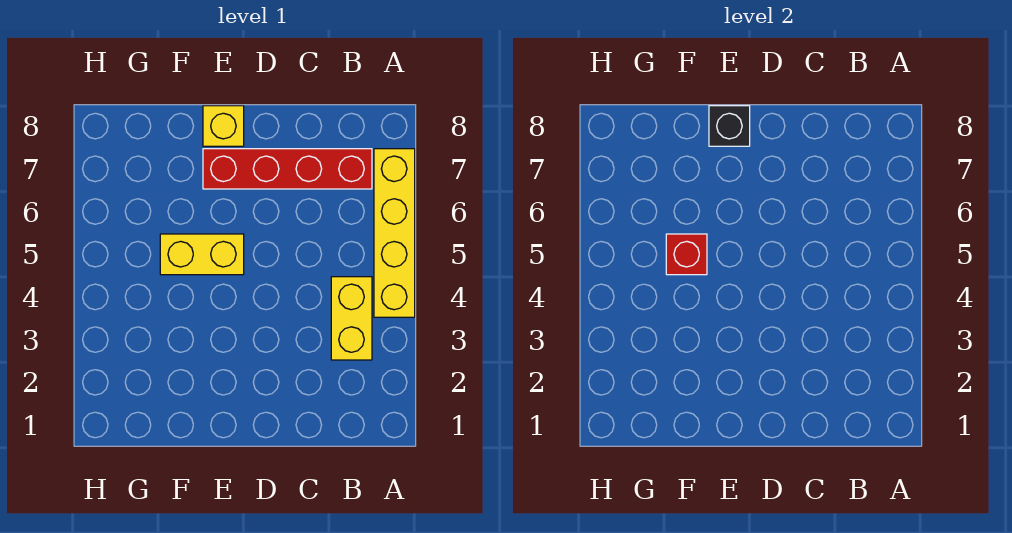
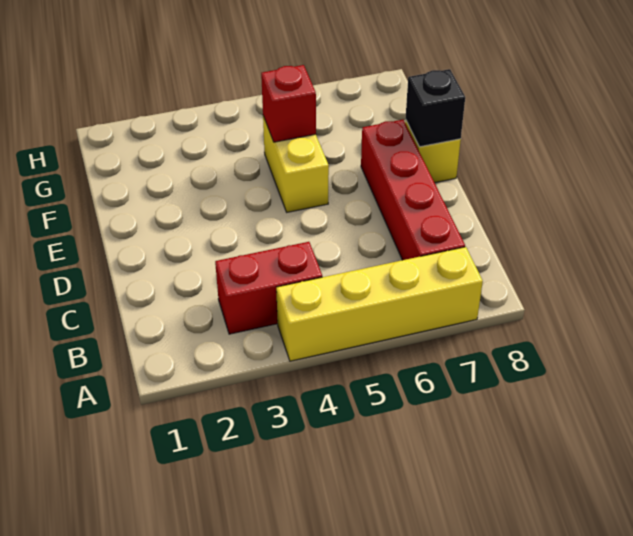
yellow 1x2 brick [331,277,372,360] -> red 1x2 brick [215,242,322,334]

